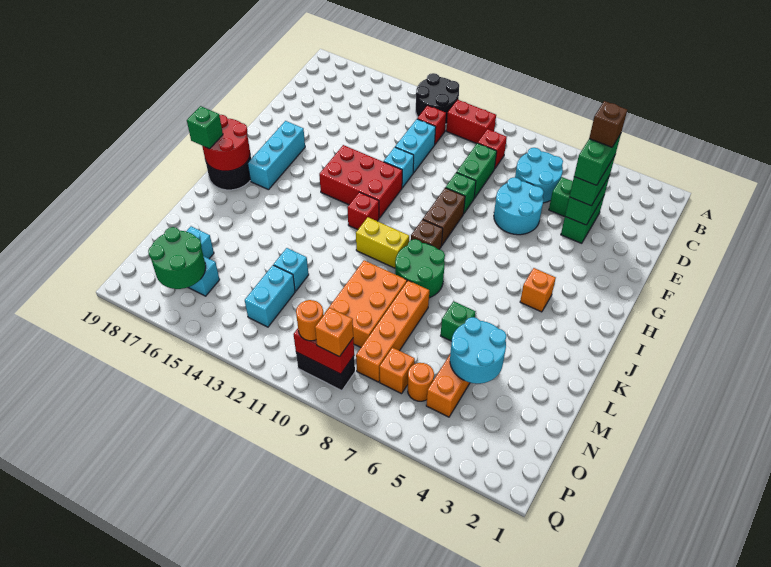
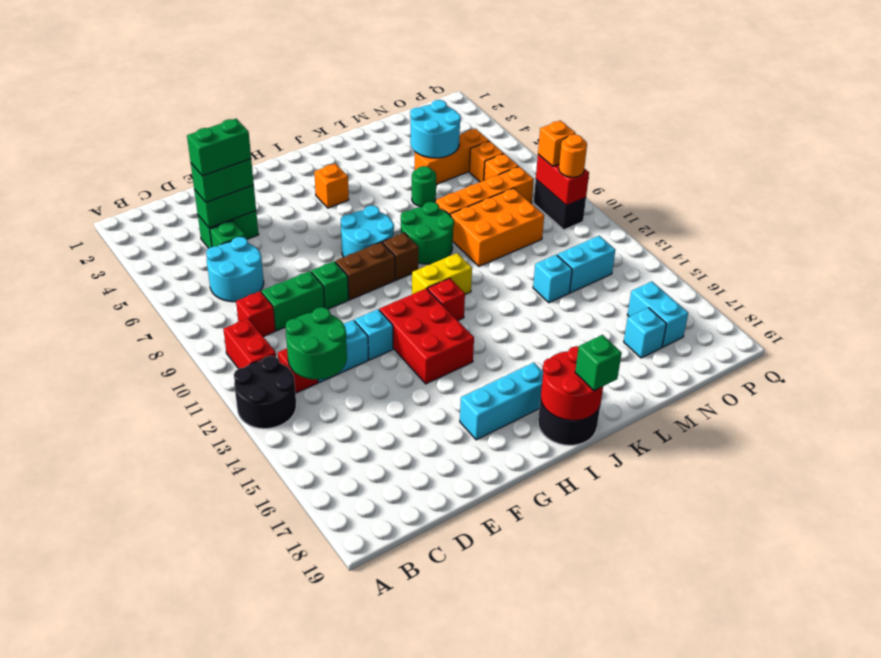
brown 1x1 brick [589,101,627,147] -> none
cyan 2x2 round brick [494,177,544,235] -> cyan 2x2 round brick moved to [341,205,394,257]
yellow 1x2 brick [356,217,409,268] -> yellow 1x2 brick turned to [412,253,472,294]
green 1x1 brick [441,301,476,341] -> green 1x1 round brick [412,166,436,207]
orange 1x1 round brick [408,363,434,401] -> orange 1x1 brick [469,141,504,182]
green 2x2 round brick [148,227,206,289] -> green 2x2 round brick moved to [286,307,347,379]

